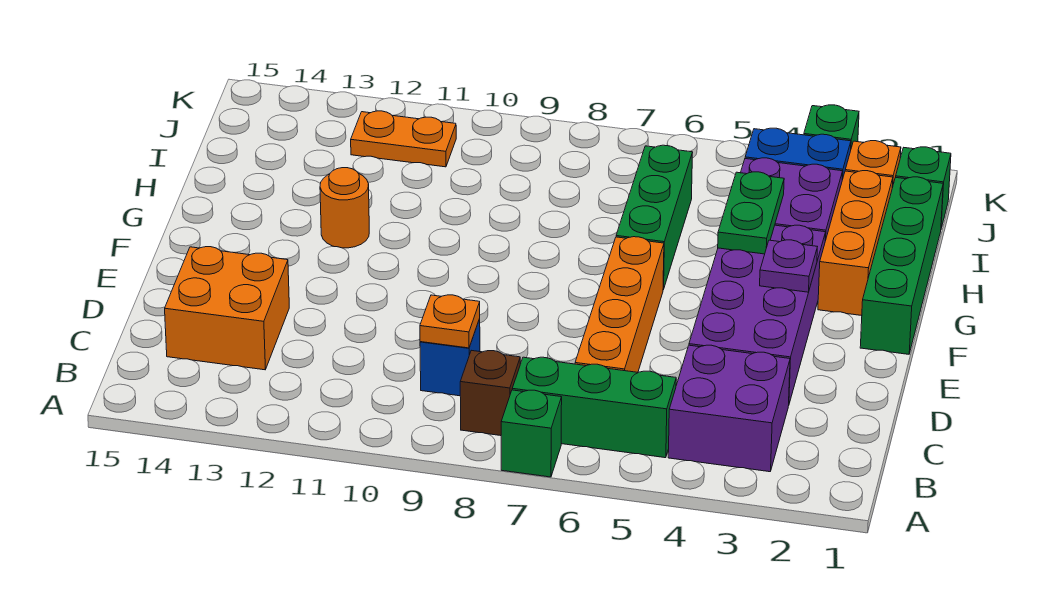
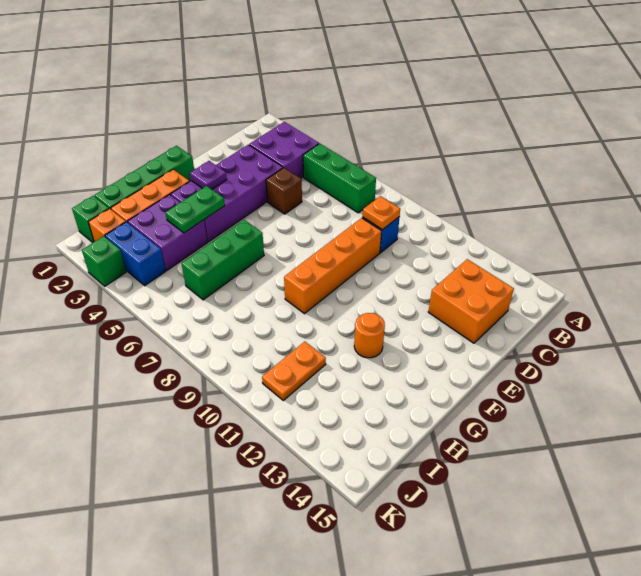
green 1x1 brick [501,390,562,477] -> none
brown 1x1 brick [460,350,520,436] -> brown 1x1 brick moved to [266,168,302,214]
orange 1x4 brick [575,237,664,372] -> orange 1x4 brick moved to [284,218,381,314]
orange 1x2 plate [351,111,456,167] -> orange 1x2 plate turned to [262,342,326,400]

